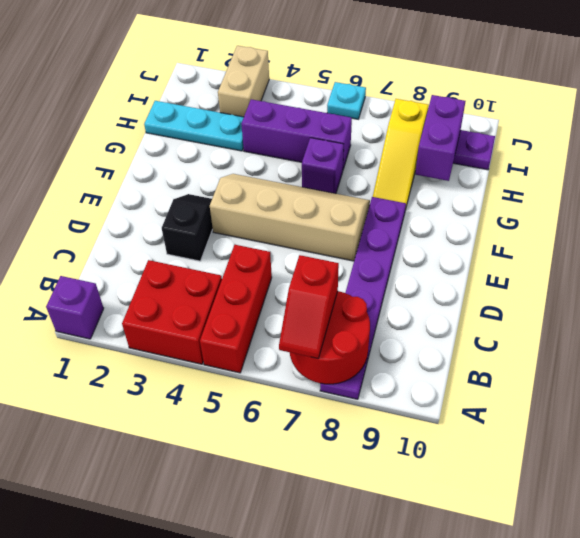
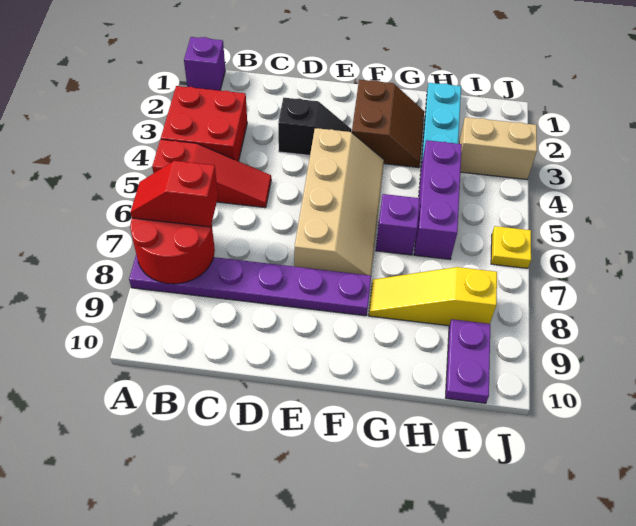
red 1x3 brick [200,245,272,373] -> red 1x3 slope [152,139,271,208]
none -> brown 2x2 slope [351,80,424,168]
purple 1x2 brick [415,95,466,181] -> none
cyan 1x1 plate [327,82,366,119] -> yellow 1x1 plate [491,226,531,268]

